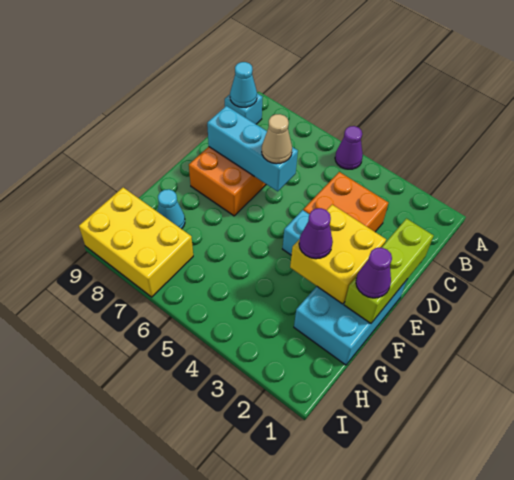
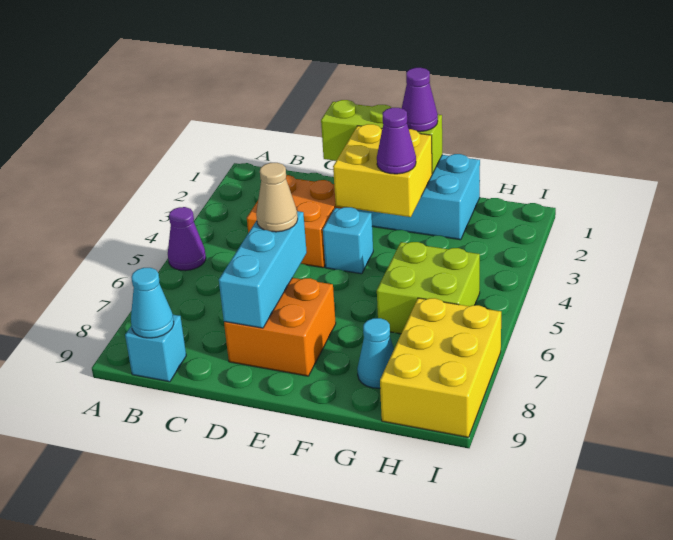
none -> lime 2x2 brick [377,242,480,334]

